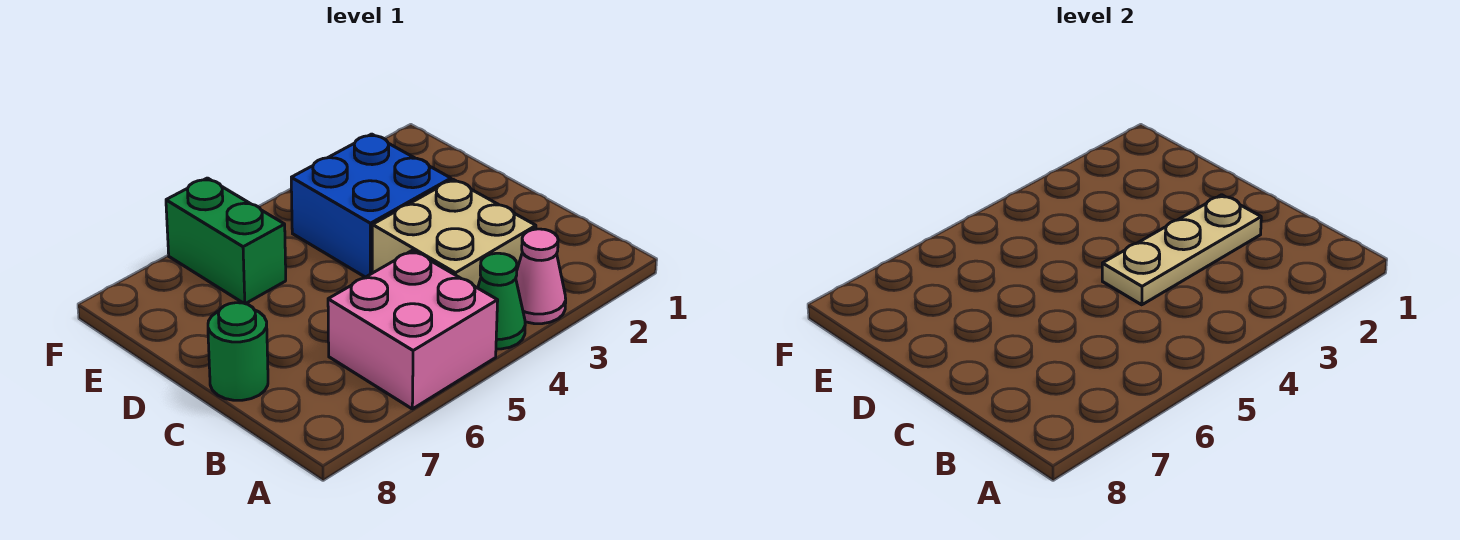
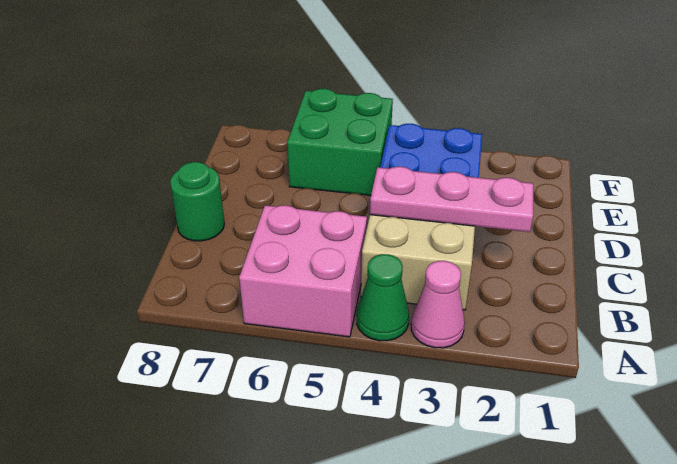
tan 1x3 plate [1102,195,1261,305] -> pink 1x3 plate [370,167,533,232]
green 1x2 brick [166,178,286,304] -> green 2x2 brick [287,89,393,195]

